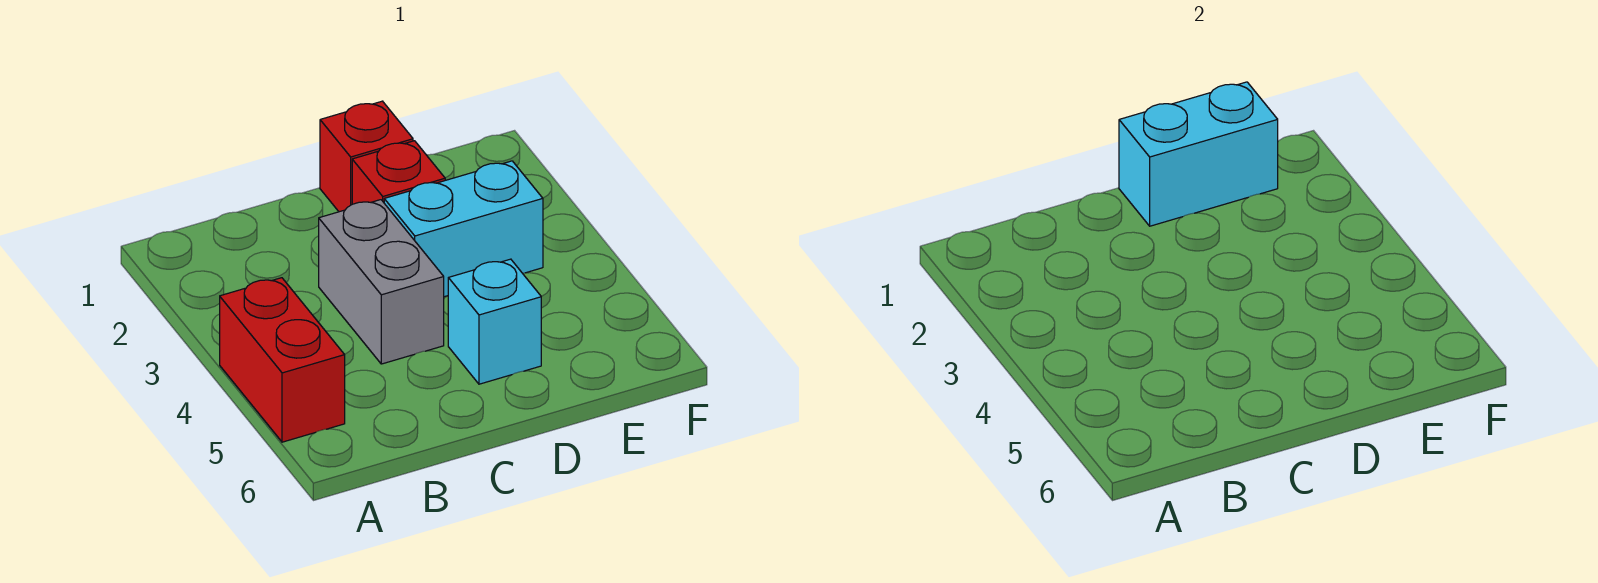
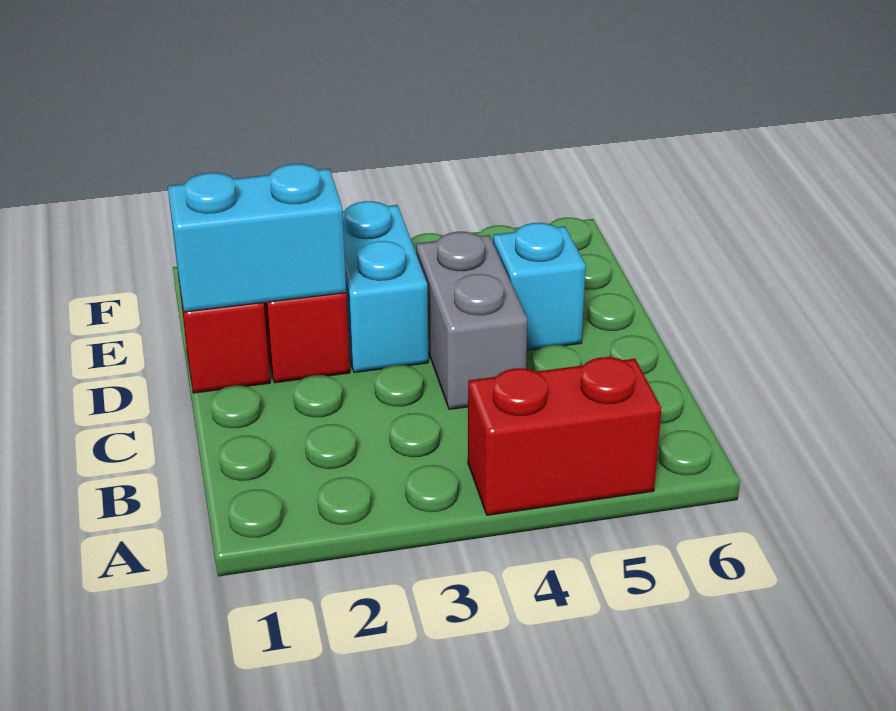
grey 1x2 brick [319,200,444,364] -> grey 1x2 brick turned to [416,232,527,409]
cyan 1x2 brick [1119,82,1278,226] -> cyan 1x2 brick turned to [168,164,346,312]

